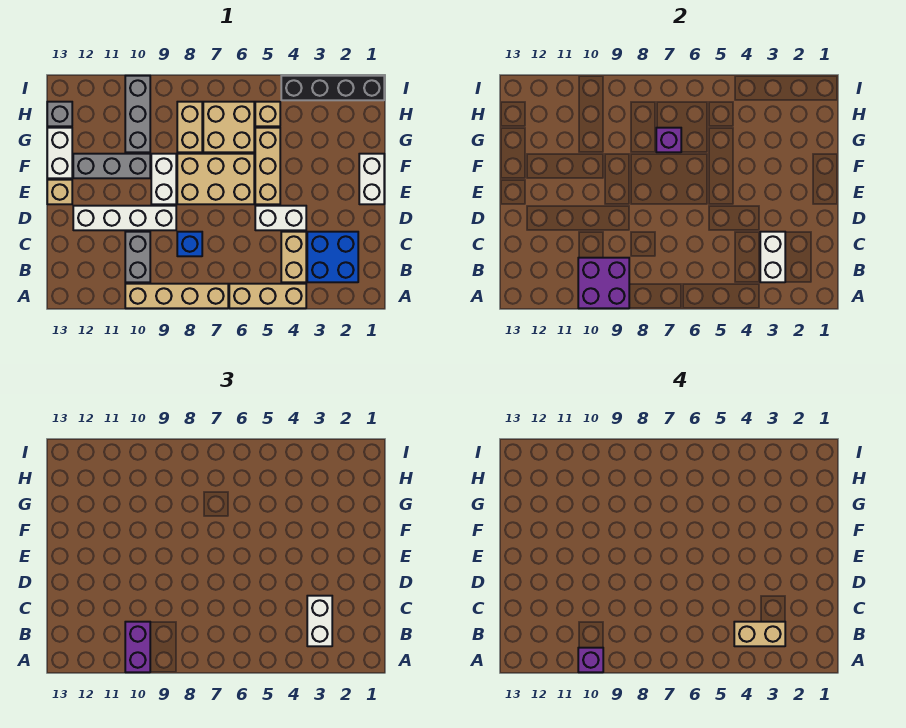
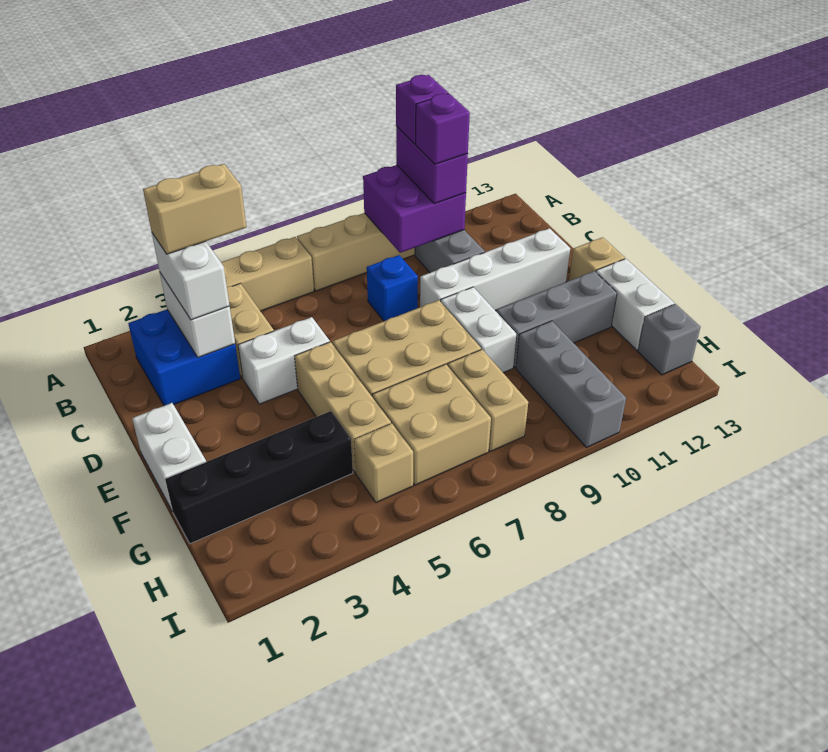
purple 1x1 brick [656,128,681,152] -> purple 1x1 brick moved to [416,94,470,164]
black 1x4 brick [281,76,384,100] -> black 1x4 brick moved to [165,411,353,544]

